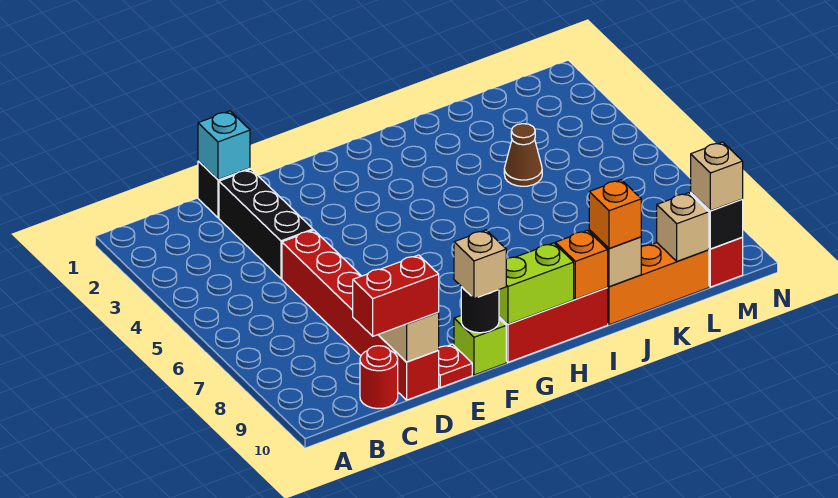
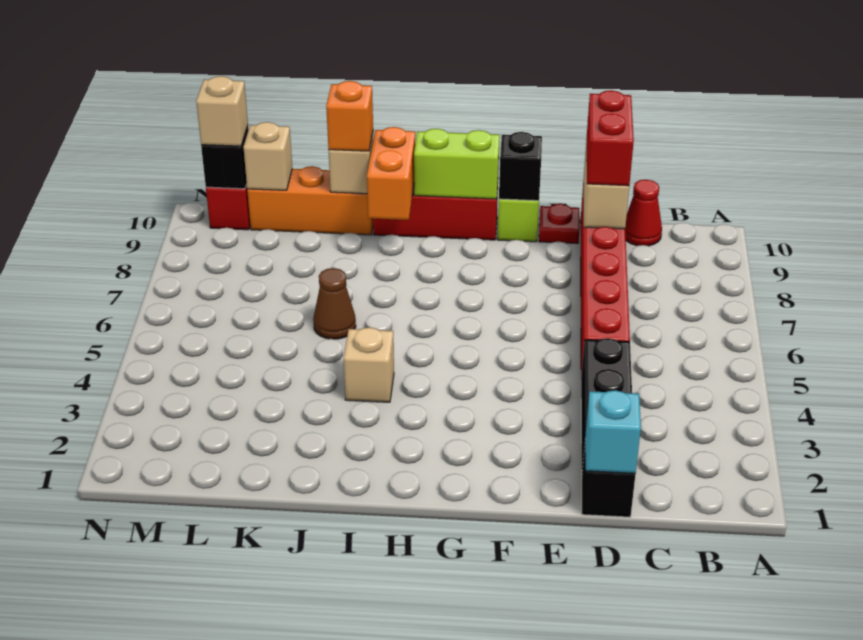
red 1x1 round brick [360,346,398,409] -> red 1x1 cone [625,180,662,246]
red 1x2 brick [353,255,439,336] -> red 1x2 brick turned to [587,90,634,186]
black 1x1 round brick [461,287,499,333] -> black 1x1 brick [499,132,542,201]
tan 1x1 brick [454,230,506,299] -> tan 1x1 brick moved to [344,327,394,402]
orange 1x1 brick [555,230,608,299] -> orange 1x2 brick [367,127,415,220]
brown 1x1 cone [504,124,542,186] -> brown 1x1 cone moved to [313,268,356,339]

